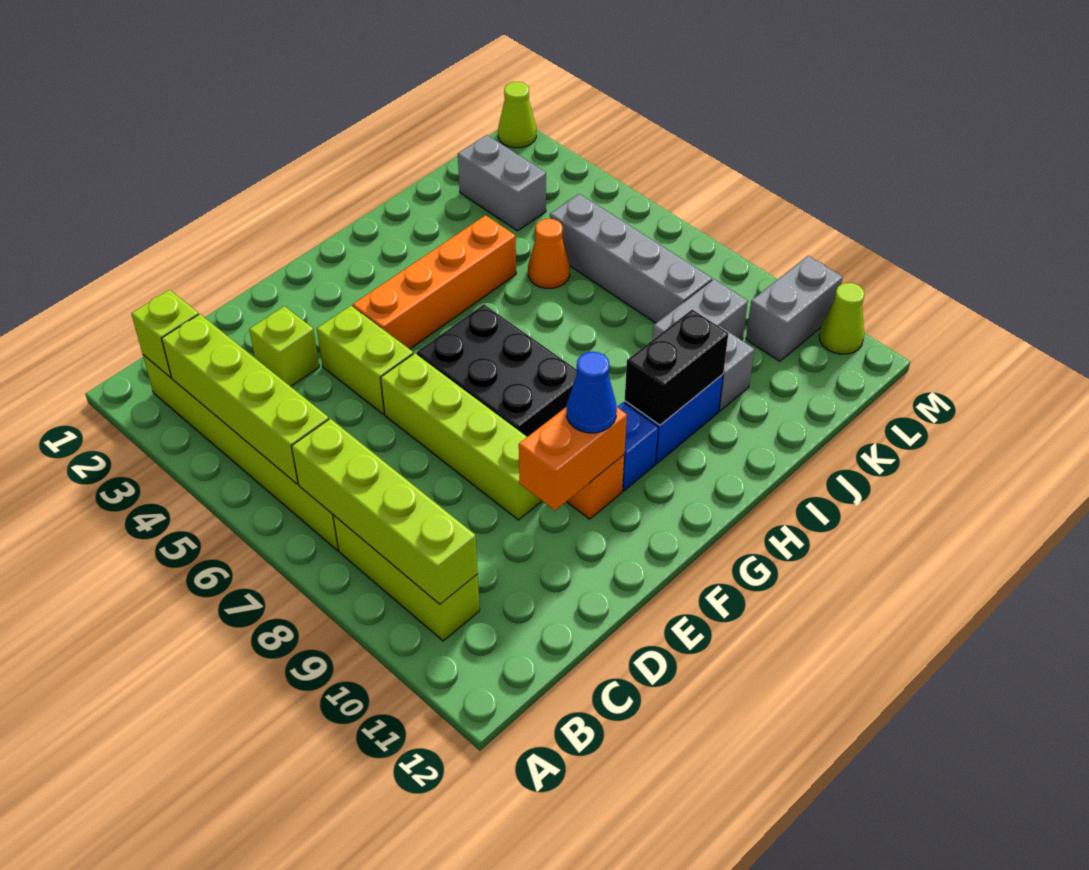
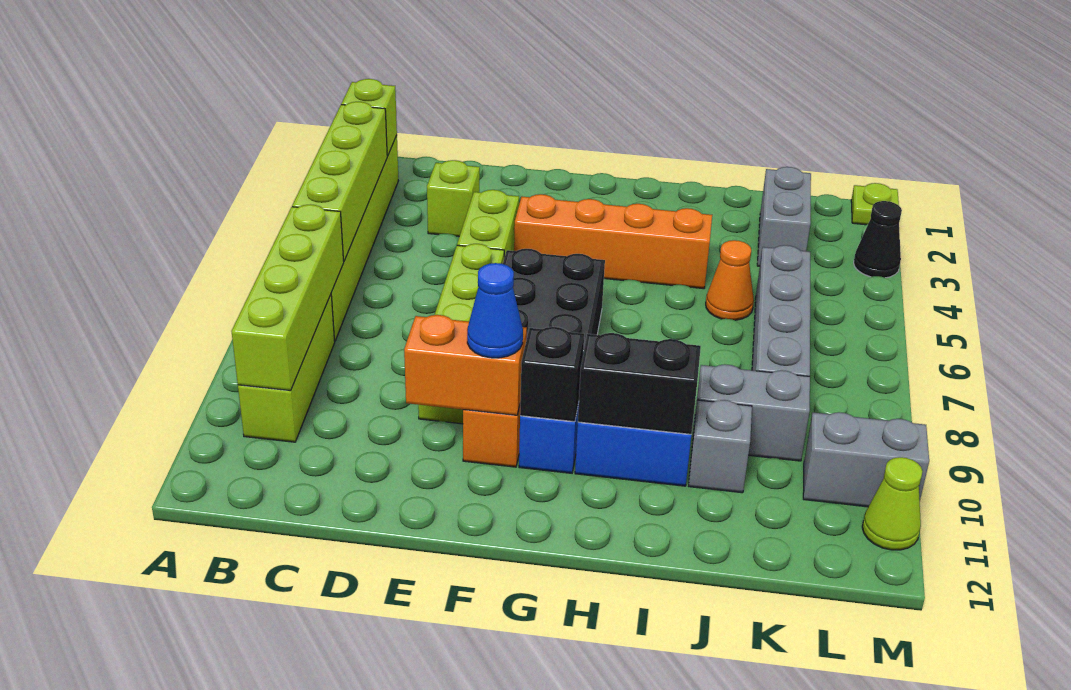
none -> black 1x1 brick [520,327,584,422]
lime 1x1 cone [498,82,536,148] -> lime 1x1 plate [851,183,899,225]
none -> black 1x1 cone [854,201,902,278]

